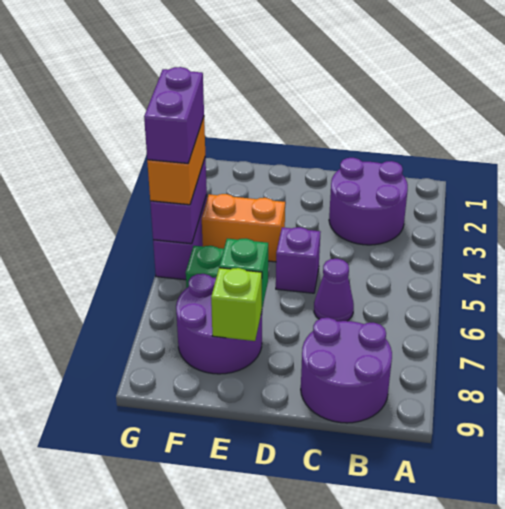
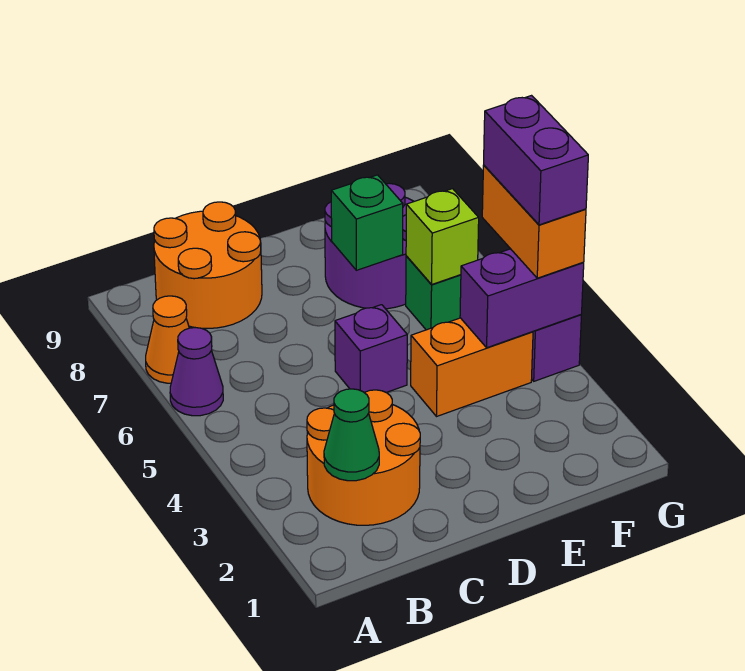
none -> orange 1x1 cone [146,296,189,383]
purple 2x2 round brick [329,158,408,245] -> orange 2x2 round brick [307,390,420,525]
none -> green 1x1 cone [324,389,379,481]
purple 2x2 round brick [301,318,392,423] -> orange 2x2 round brick [154,202,262,328]
purple 1x1 cone [314,259,354,321] -> purple 1x1 cone moved to [170,328,223,416]
lime 1x1 brick [211,268,262,341] -> lime 1x1 brick moved to [406,189,479,285]
purple 1x2 brick [150,157,207,244] -> purple 1x2 brick turned to [460,249,584,348]

